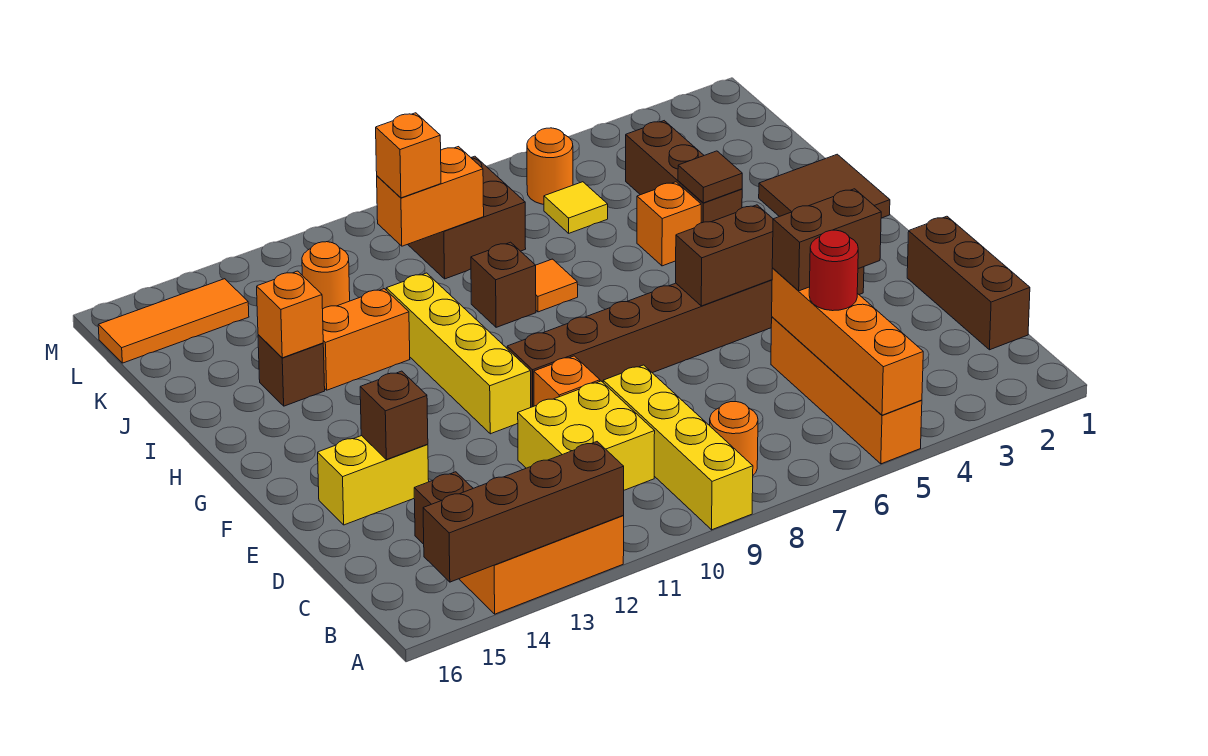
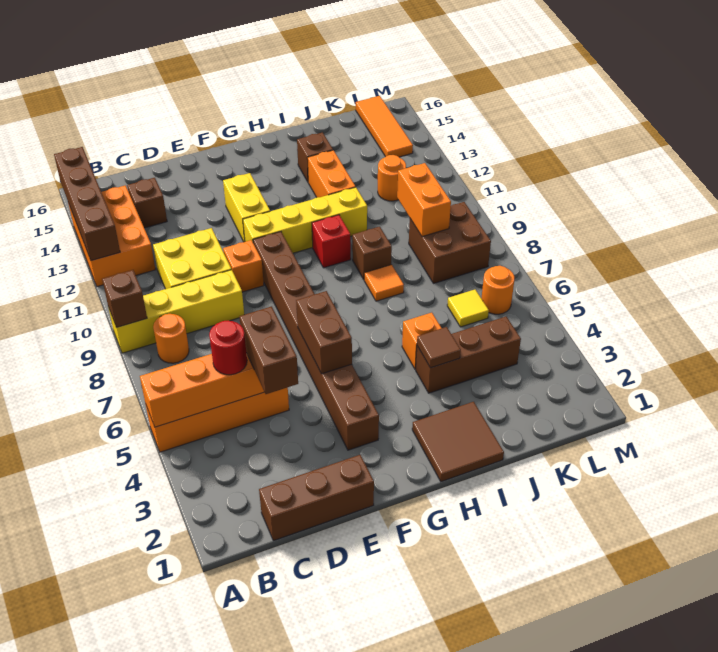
yellow 1x2 brick [318,436,429,525] -> yellow 1x2 brick moved to [223,173,270,242]
brown 1x1 brick [360,371,428,460] -> brown 1x1 brick moved to [102,270,147,327]
none -> red 1x1 brick [312,215,351,268]
orange 1x1 brick [257,271,323,358] -> none
orange 1x1 brick [376,113,441,198] -> none

